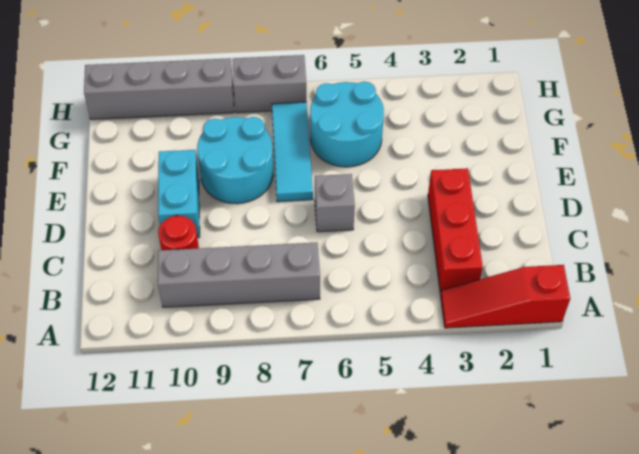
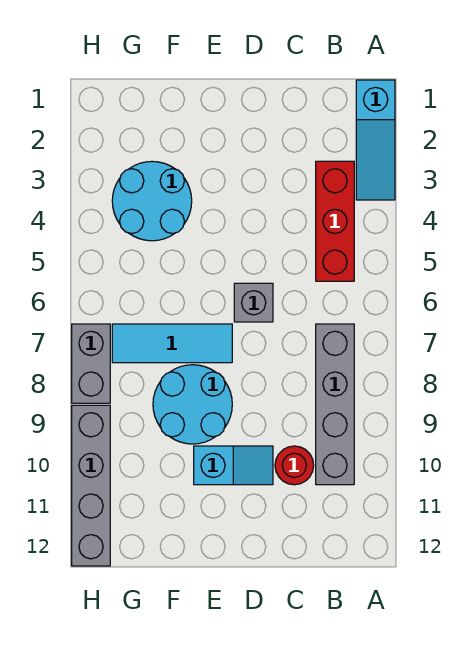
red 1x3 slope [440,265,570,328] -> cyan 1x3 slope [356,80,395,200]
red 1x3 brick [428,168,483,293] -> red 1x3 brick turned to [316,161,354,281]
cyan 1x2 brick [158,150,200,238] -> cyan 1x2 slope [194,446,273,485]
cyan 2x2 round brick [310,82,384,167] -> cyan 2x2 round brick moved to [112,161,192,241]

